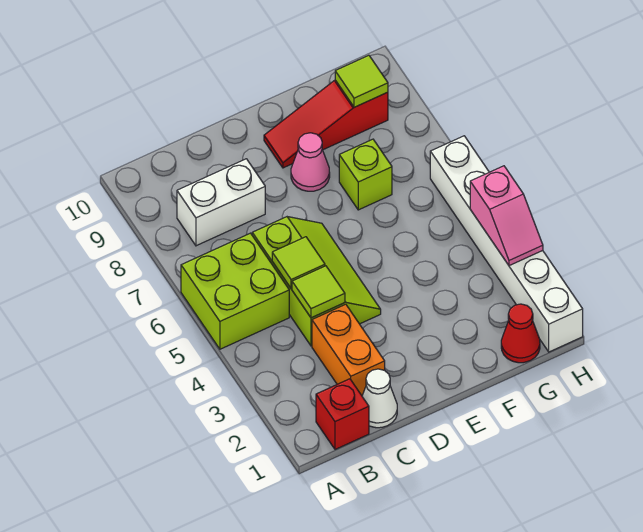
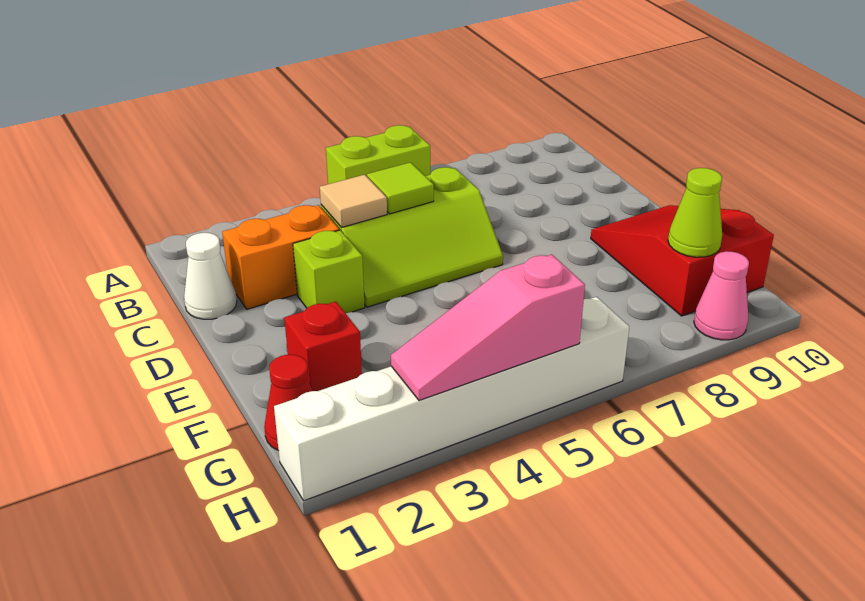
lime 2x2 brick [181,233,289,349] -> lime 1x2 brick [326,125,430,184]
red 1x1 brick [316,379,369,449] -> red 1x1 brick moved to [284,302,362,391]
white 1x2 brick [177,159,265,246] -> none
lime 1x1 tile [292,266,345,318] -> tan 1x1 tile [320,175,387,228]
pink 1x1 cone [291,133,330,191] -> pink 1x1 cone moved to [694,251,749,340]
red 1x3 slope [264,80,388,168] -> red 2x3 slope [591,205,774,316]
lime 1x1 brick [339,139,392,210] -> lime 1x1 brick moved to [293,230,365,313]
lime 1x1 tile [335,55,388,107] -> lime 1x1 cone [668,168,722,257]
pink 1x2 slope [470,166,543,266] -> pink 1x3 slope [391,254,585,400]

